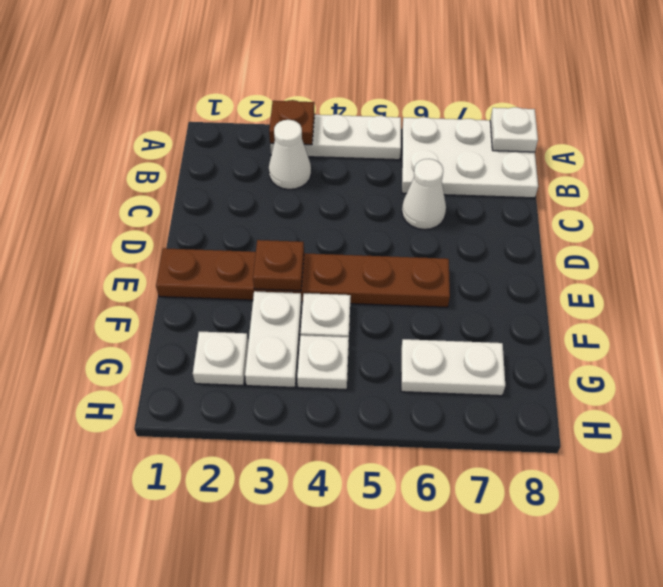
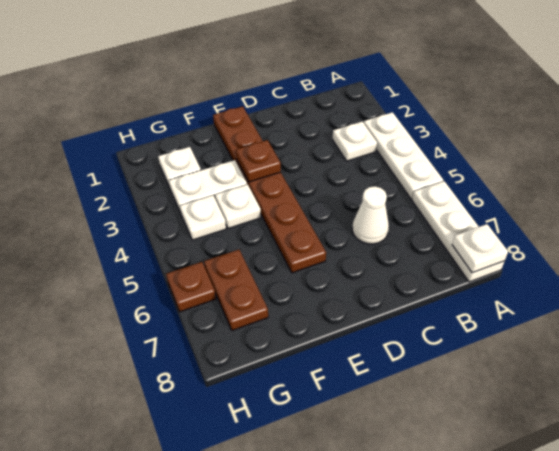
brown 1x1 plate [269,100,315,145] -> brown 1x1 plate moved to [166,262,216,312]
white 2x3 plate [402,117,538,198] -> white 1x3 plate [412,181,505,282]
white 1x1 cone [269,120,311,189] -> white 1x1 plate [333,122,377,161]
white 1x2 plate [401,339,505,396] -> brown 1x2 plate [204,250,268,331]

